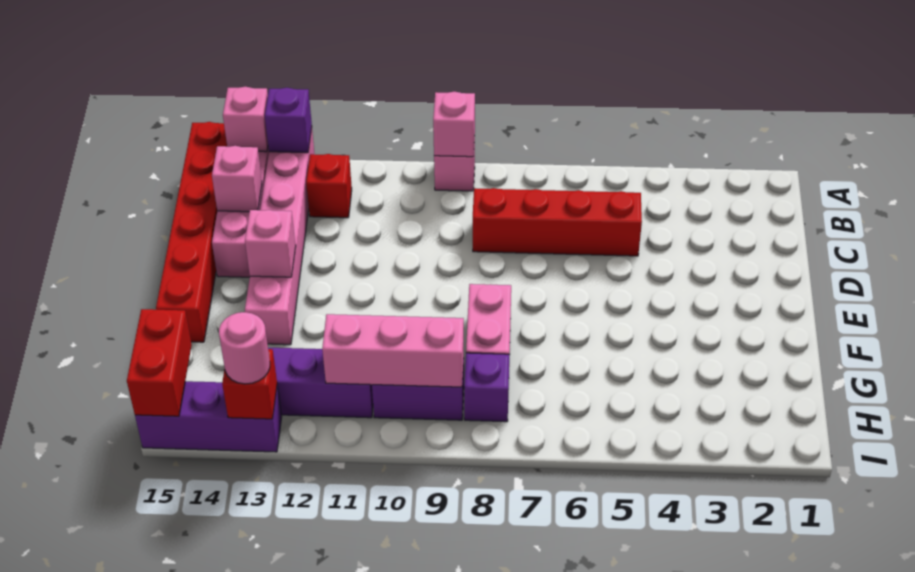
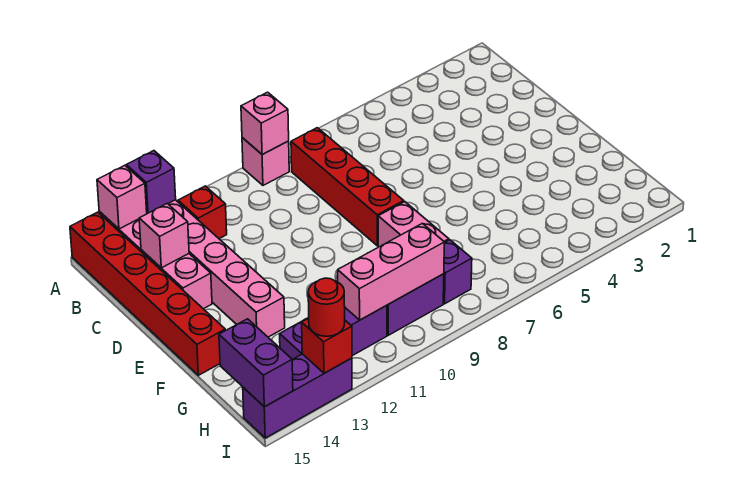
red 1x4 brick [473,188,642,256] -> red 1x4 brick turned to [291,128,404,246]
pink 1x1 brick [245,210,296,277] -> none
red 1x2 brick [127,309,192,416] -> purple 1x2 brick [219,319,293,407]
pink 1x1 round brick [219,312,270,384] -> red 1x1 round brick [308,278,345,336]

